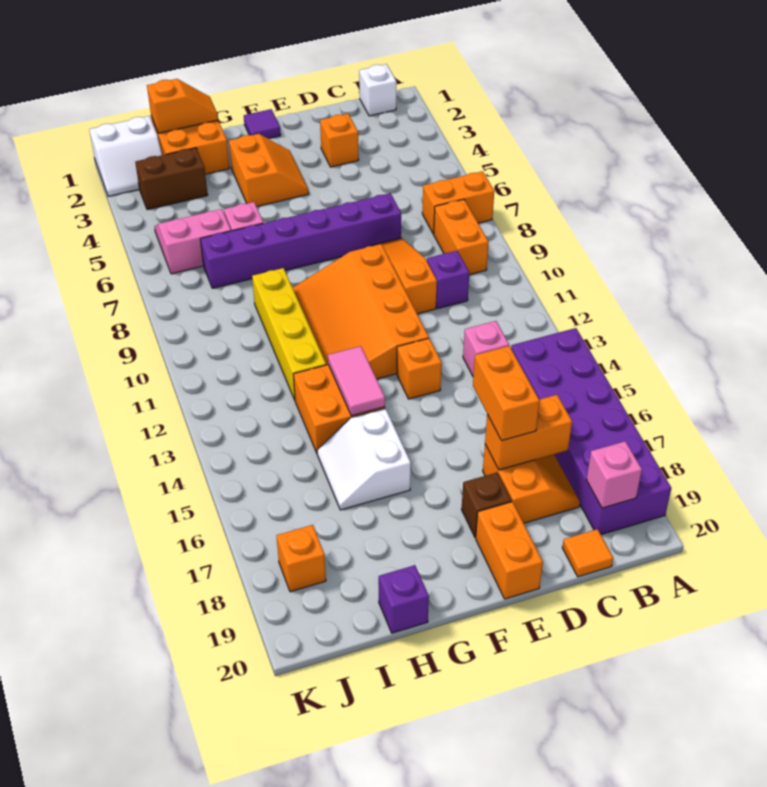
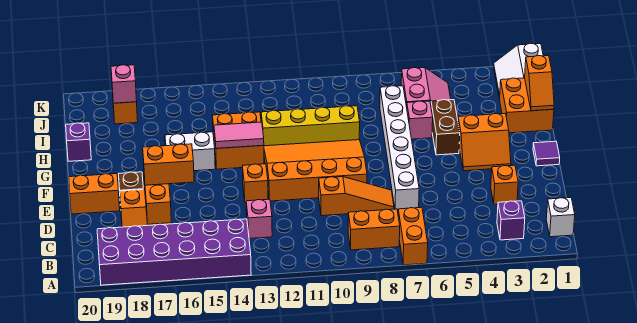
pink 1x1 brick [586,441,642,508] -> pink 1x1 brick moved to [111,65,137,103]
purple 1x1 brick [427,251,469,308] -> purple 1x1 brick moved to [497,201,525,240]
orange 1x1 tile [562,529,613,577] -> none
purple 1x6 brick [200,193,401,288] -> white 1x6 brick [380,86,419,211]
brown 1x2 brick [135,148,208,210] -> brown 1x2 brick moved to [431,100,460,155]

